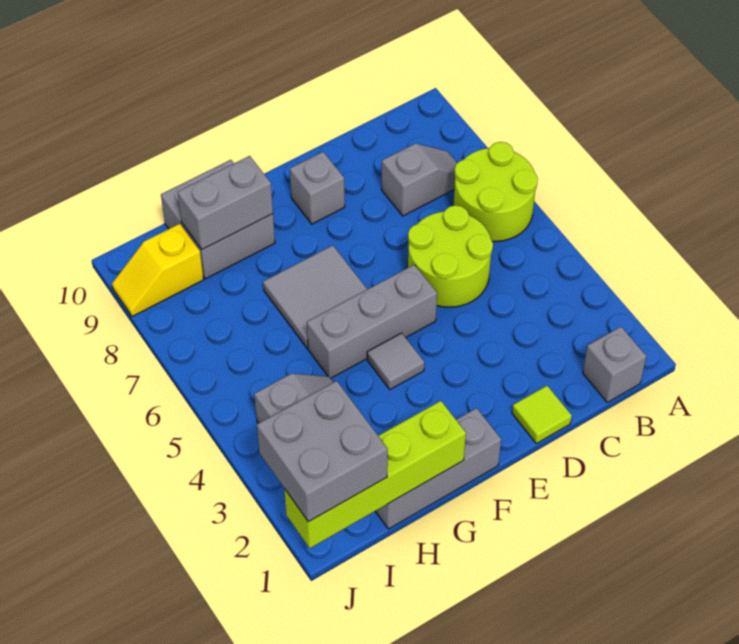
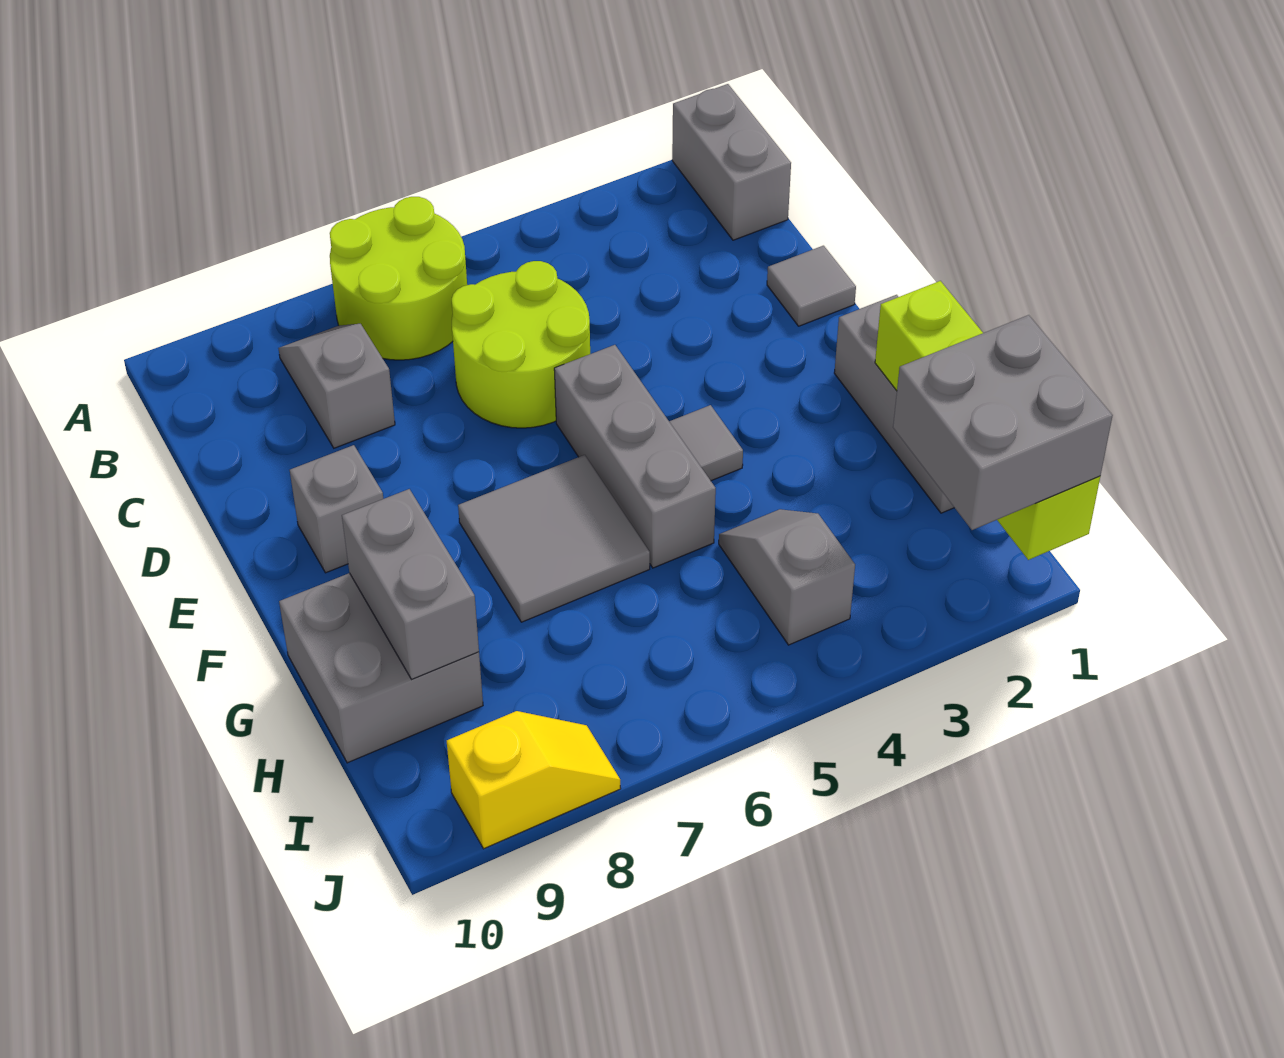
grey 1x1 brick [583,327,646,402] -> grey 1x2 brick [672,84,791,240]
lime 1x1 tile [512,386,572,443] -> grey 1x1 tile [767,246,856,326]
yellow 1x2 slope [112,224,204,317] -> yellow 1x2 slope turned to [447,711,621,849]

